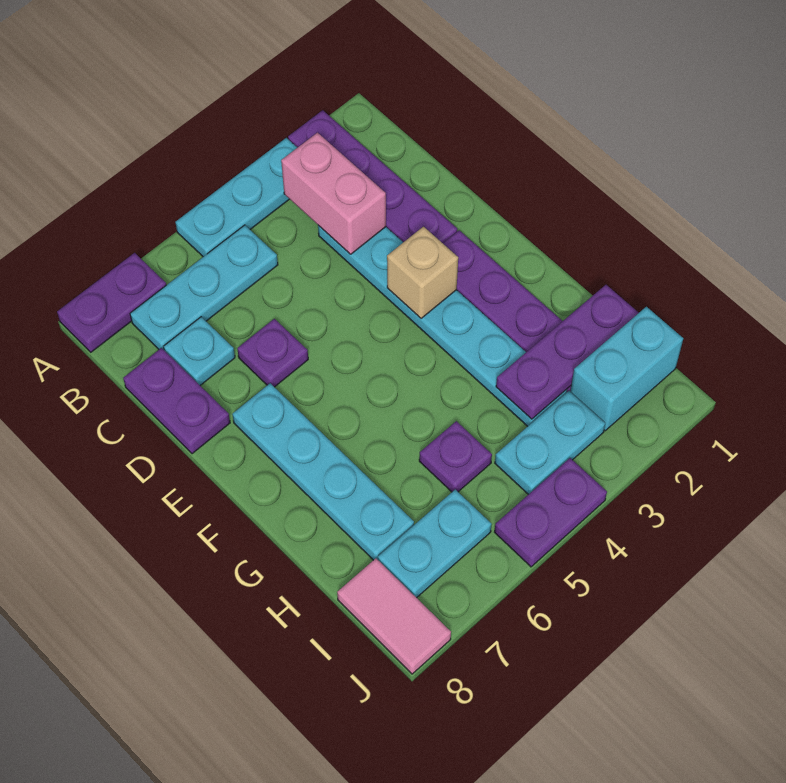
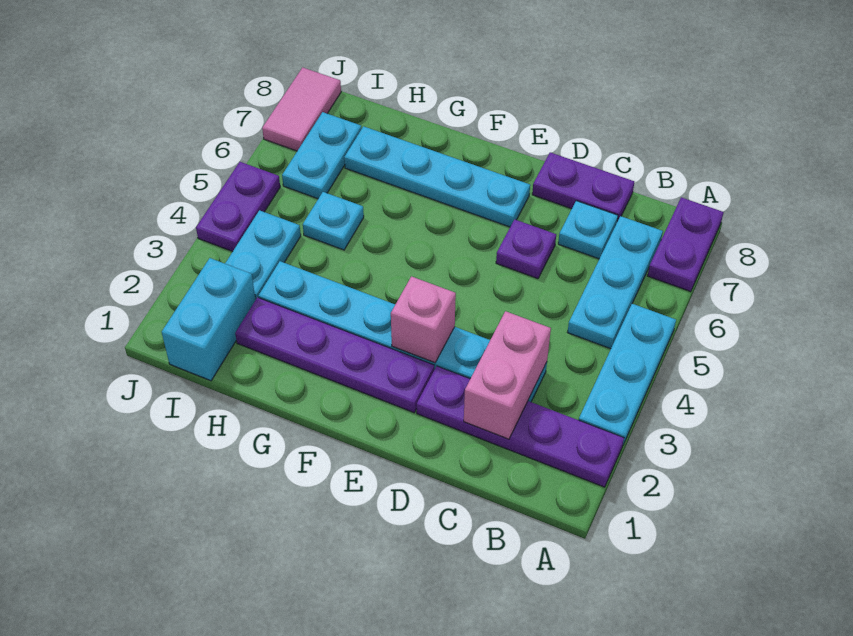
pink 1x2 brick [281,133,386,254] -> pink 1x2 brick turned to [464,311,551,439]
tan 1x1 brick [387,227,458,318] -> pink 1x1 brick [391,276,456,363]
purple 1x3 plate [496,285,639,419] -> none
purple 1x1 plate [419,421,492,492] -> cyan 1x1 plate [303,192,364,250]
pink 1x2 tile [337,558,451,674] -> pink 1x2 tile turned to [262,67,341,151]

